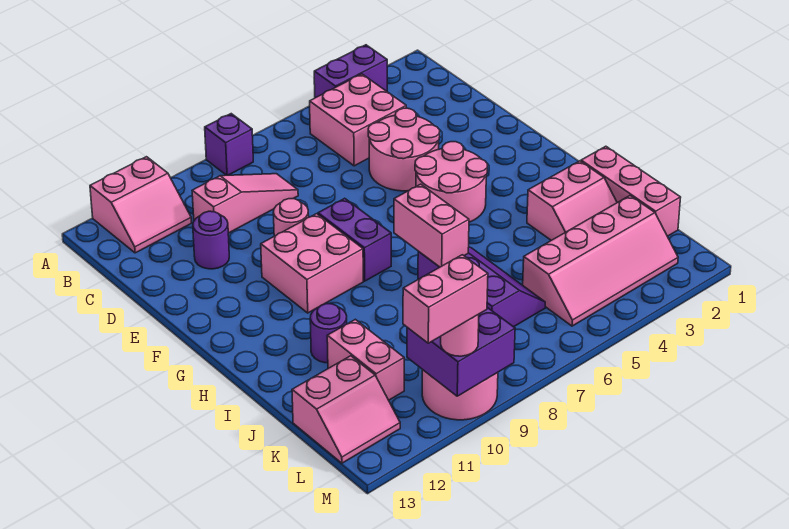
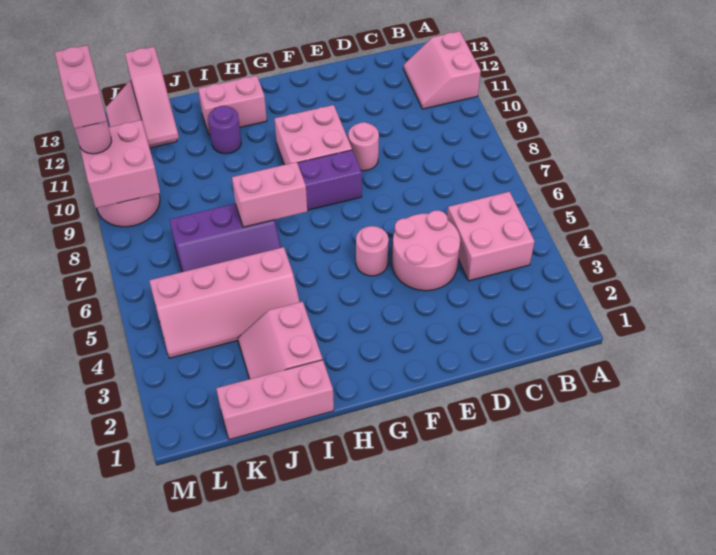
purple 1x2 brick [314,45,387,98] -> none
purple 1x1 brick [205,114,253,175] -> none
pink 1x3 slope [192,174,298,233] -> pink 1x3 slope moved to [125,47,179,145]
purple 1x1 round brick [193,211,229,269] -> none
pink 2x2 round brick [415,142,488,222] -> pink 1x1 round brick [356,226,389,276]
pink 1x2 brick [327,319,404,400] -> pink 1x2 brick moved to [198,76,267,134]
pink 2x4 slope [523,196,678,326] -> pink 2x4 slope turned to [149,247,300,358]
purple 2x2 brick [407,307,515,396] -> pink 2x2 brick [80,120,160,208]

